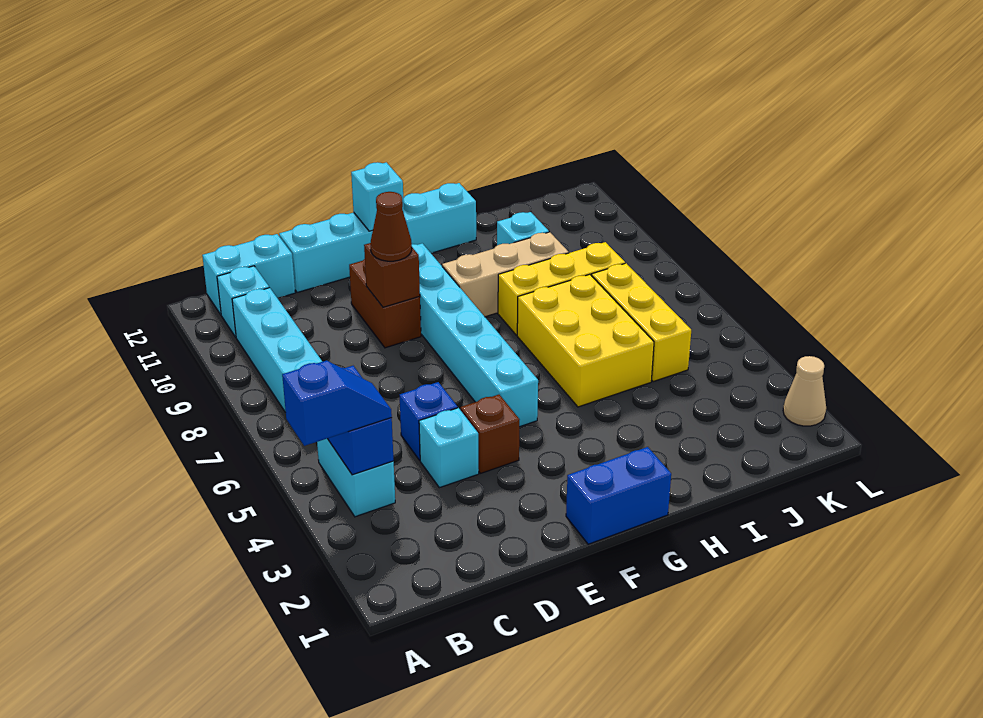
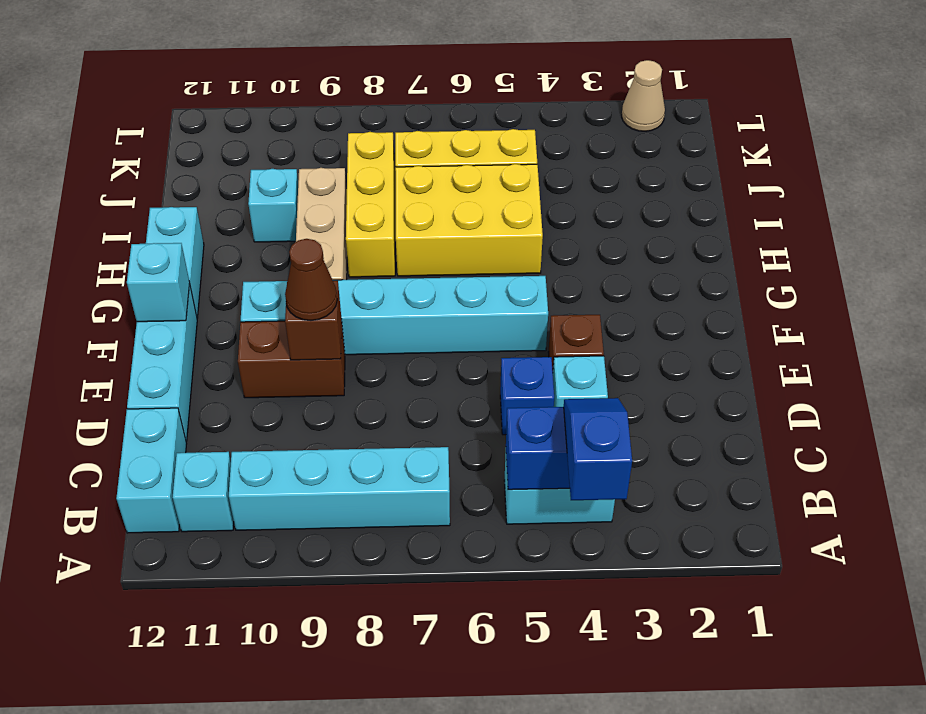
blue 1x2 brick [566,447,671,544] -> none

